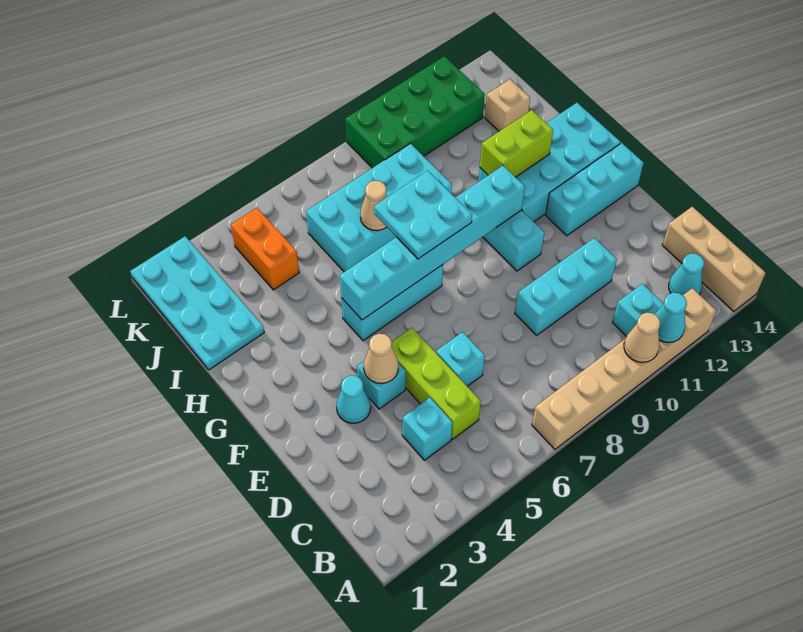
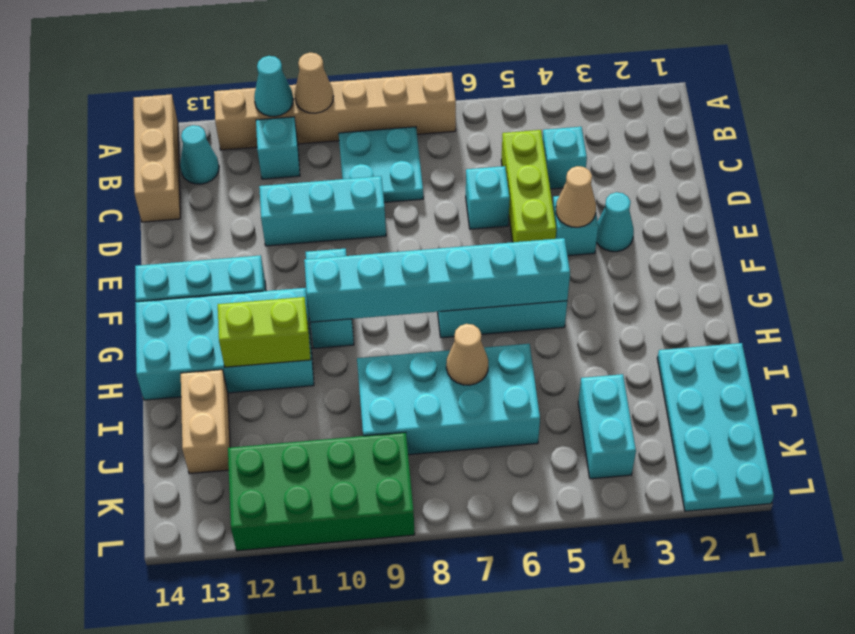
cyan 2x2 plate [374,171,472,259] -> cyan 2x2 plate moved to [339,127,423,202]
orange 1x2 brick [231,208,299,290] -> cyan 1x2 brick [578,374,636,479]
tan 1x1 brick [485,79,530,131] -> tan 1x2 brick [181,370,230,474]

